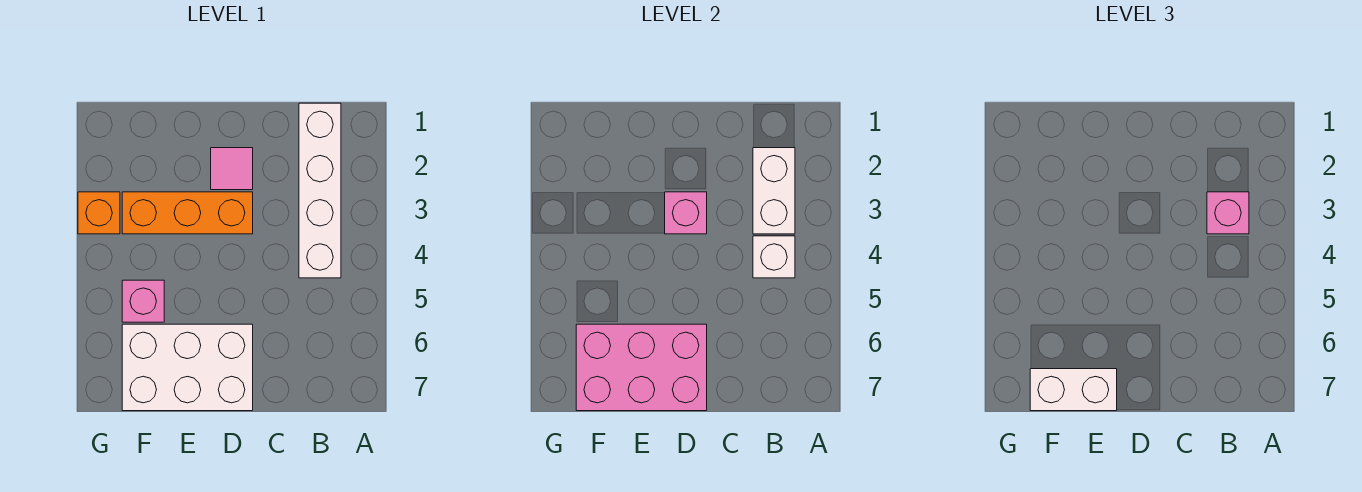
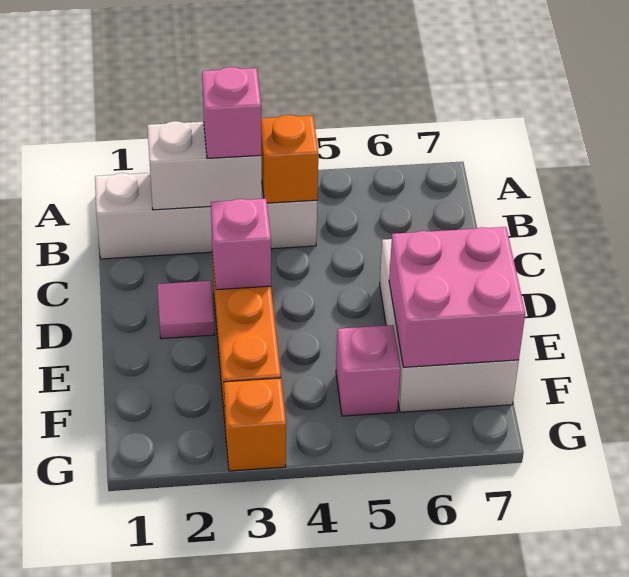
white 1x1 brick [753,236,795,278] -> orange 1x1 brick [261,115,318,203]
pink 2x3 brick [576,324,707,411] -> pink 2x2 brick [389,227,525,367]
white 1x2 brick [1030,369,1117,411] -> none

